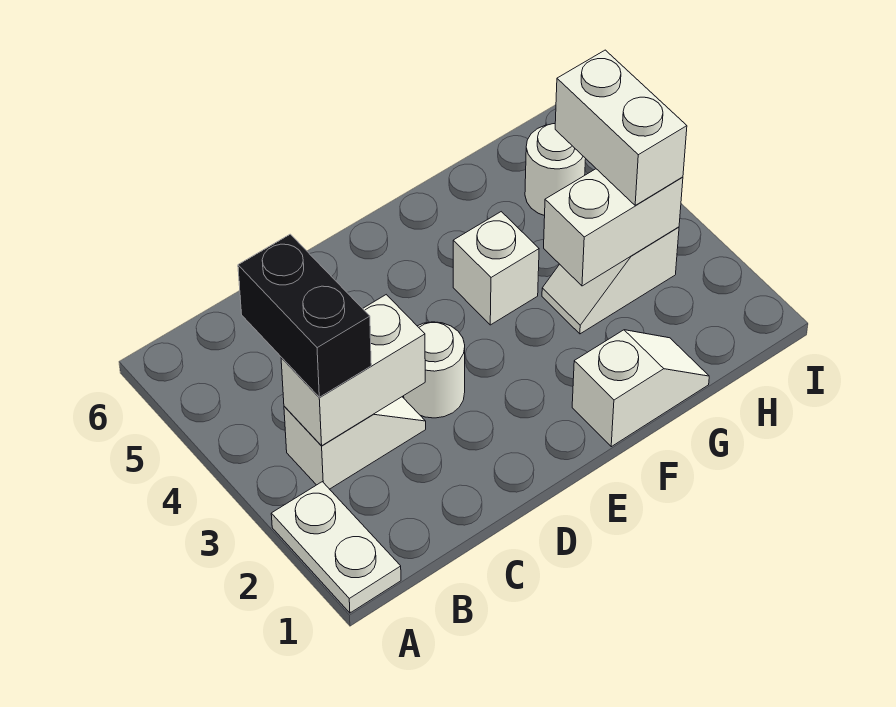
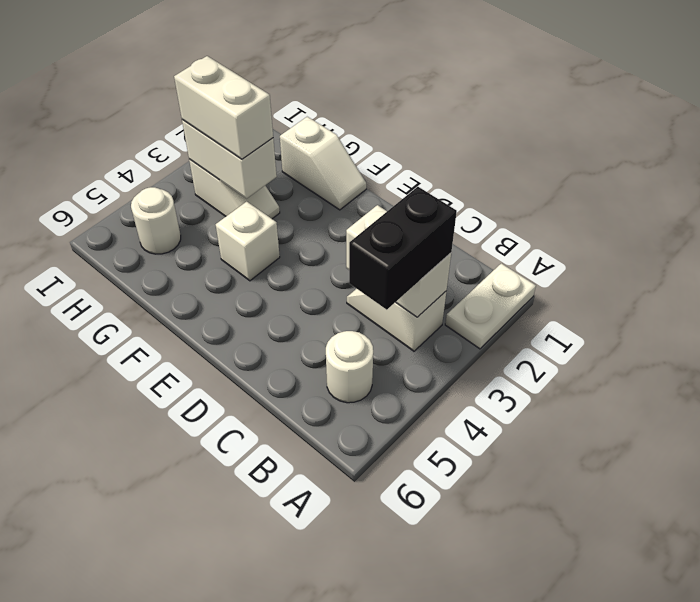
white 1x1 round brick [404,322,465,418] -> white 1x1 round brick moved to [326,331,373,403]
white 1x2 slope [572,330,709,447] -> white 1x2 slope turned to [280,117,366,210]
white 1x2 brick [555,50,687,205] -> white 1x2 brick turned to [174,56,273,159]

